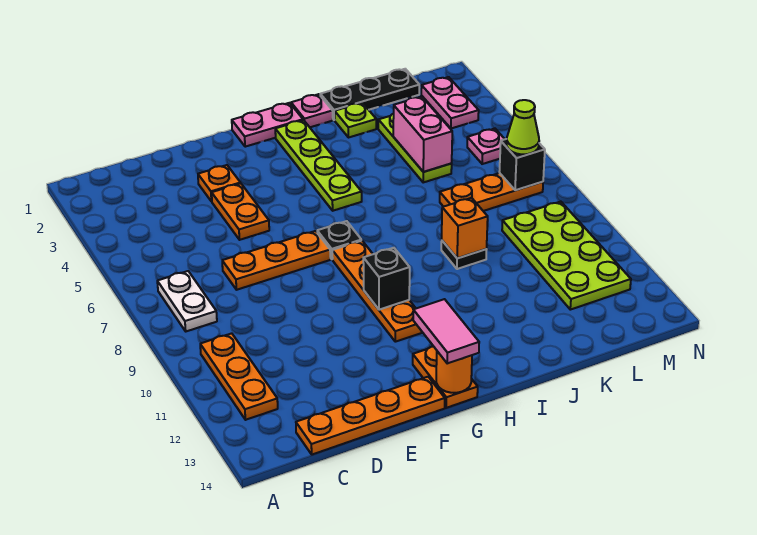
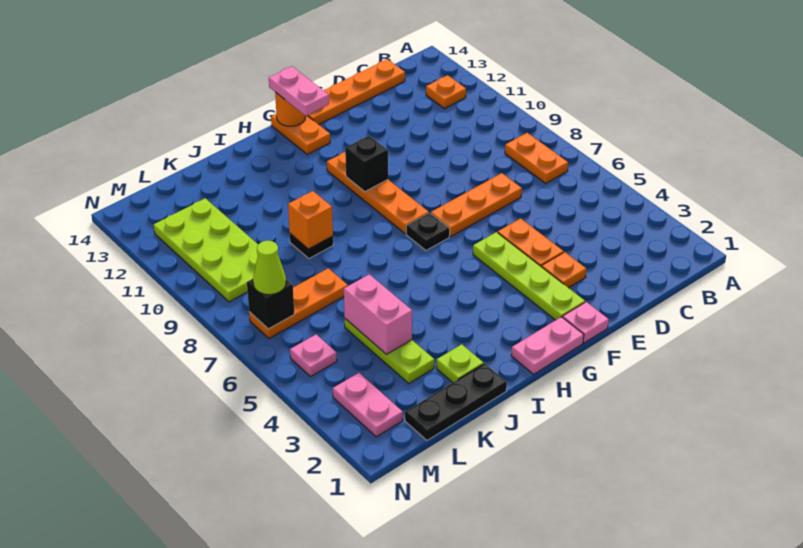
white 1x2 plate [157,271,217,331] -> orange 1x2 plate [505,133,568,183]
orange 1x3 plate [200,333,278,420] -> orange 1x1 plate [426,75,466,108]
pink 1x2 tile [413,299,479,363] -> pink 1x2 plate [269,67,329,116]
lime 1x4 plate [275,120,362,211] -> lime 1x4 plate moved to [473,232,585,320]
pink 1x1 plate [291,94,333,127] -> pink 1x1 plate moved to [563,302,609,343]

